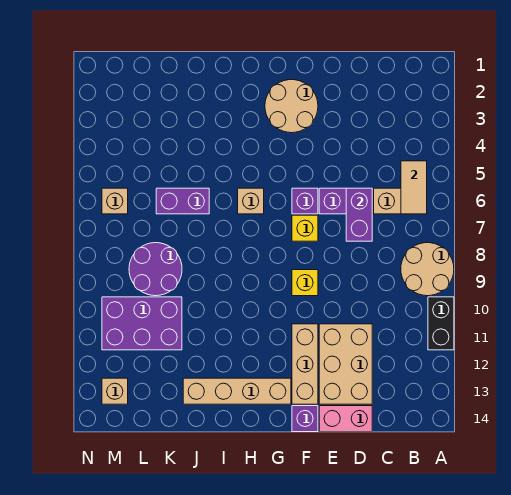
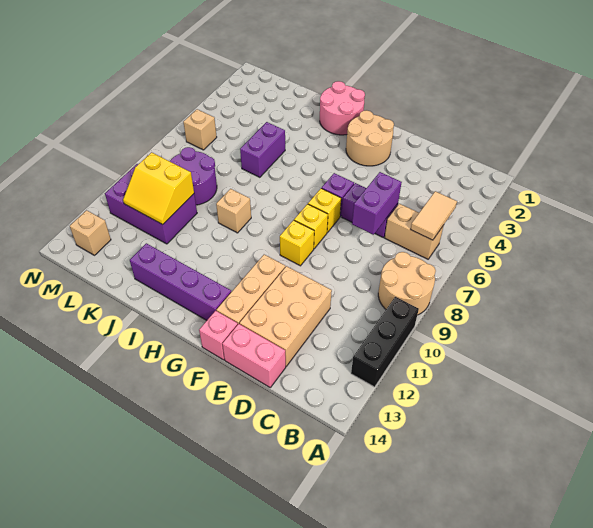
black 1x2 brick [428,297,454,350] -> black 1x3 brick [351,297,419,387]
none -> yellow 1x1 brick [294,204,328,249]
purple 1x1 brick [292,406,318,432] -> pink 1x1 brick [199,311,238,360]
tan 1x4 brick [183,378,291,404] -> purple 1x4 brick [130,243,231,320]
none -> pink 2x2 round brick [320,81,365,135]
tan 1x1 brick [238,188,264,214] -> tan 1x1 brick moved to [216,189,251,233]
purple 1x2 brick [156,188,209,214] -> purple 1x2 brick turned to [240,122,285,177]
none -> yellow 2x2 slope [123,152,194,225]

